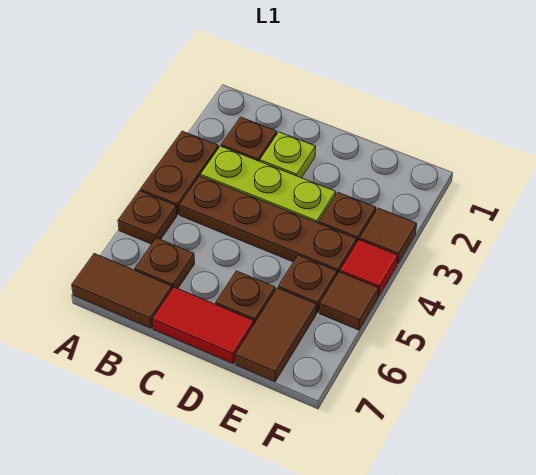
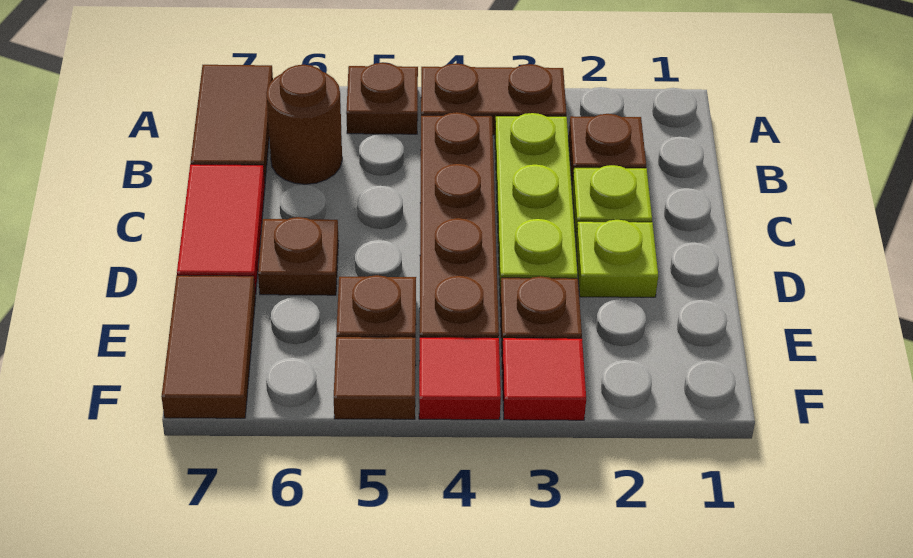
brown 1x1 plate [135,238,195,289] -> brown 1x1 round brick [266,65,342,184]
none -> lime 1x1 plate [576,220,658,297]
brown 1x2 tile [235,288,317,381] -> brown 1x2 tile turned to [161,275,256,418]
brown 1x1 tile [360,208,417,264] -> red 1x1 tile [502,338,586,420]

